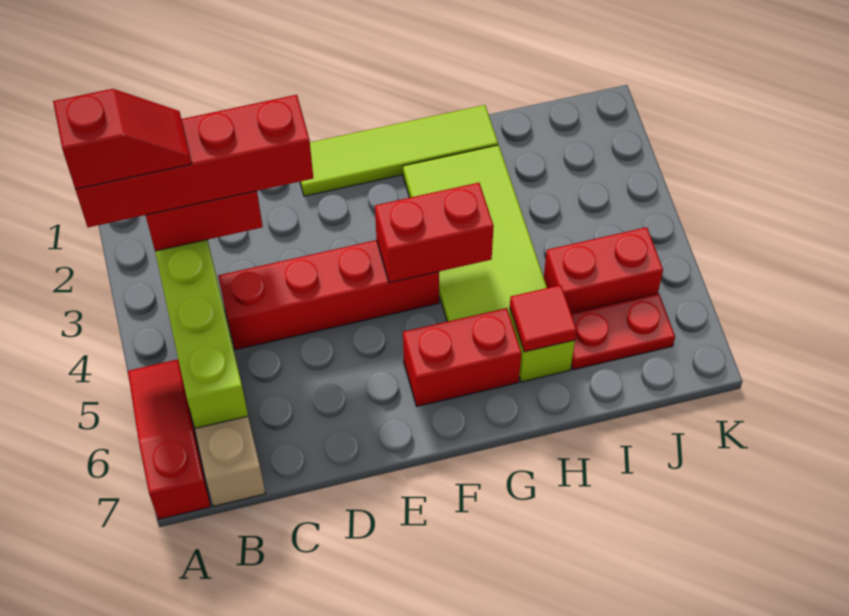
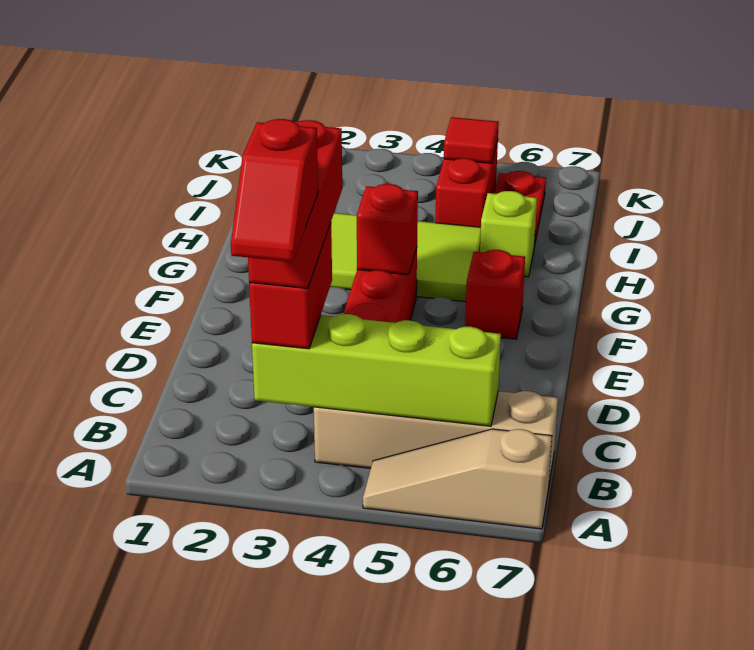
red 1x4 brick [75,95,313,227] -> red 1x3 brick [248,120,342,289]
red 1x2 slope [53,89,192,189] -> red 1x2 slope turned to [231,119,318,262]
red 1x3 slope [128,359,211,519] -> tan 1x3 slope [363,429,552,529]
lime 1x4 tile [300,105,498,196] -> none
red 1x2 brick [375,183,494,283] -> red 1x1 brick [357,184,418,275]
red 1x2 brick [403,308,521,406] -> red 1x1 brick [465,250,525,339]
red 1x1 tile [510,285,577,352] -> red 1x1 tile moved to [444,117,499,163]

